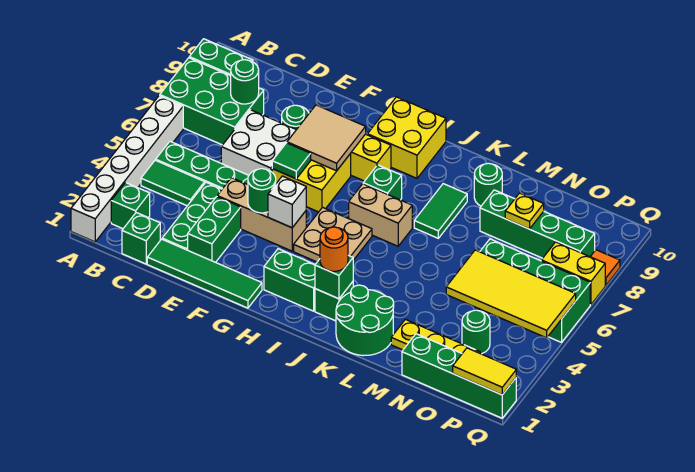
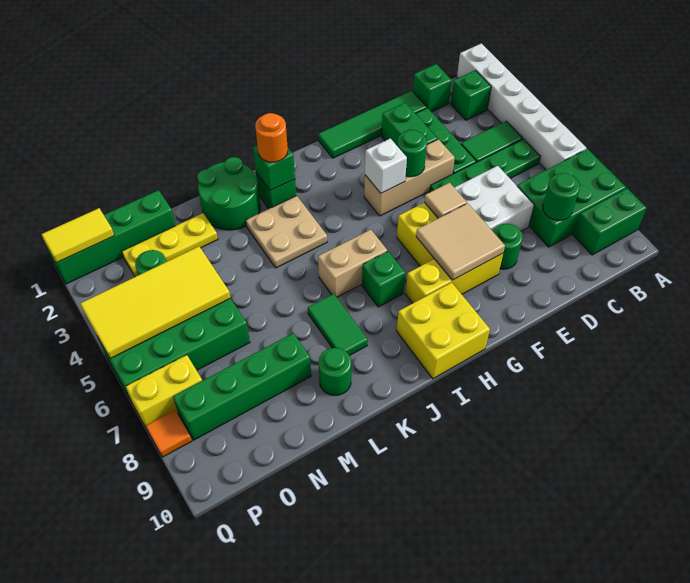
green 1x1 tile [272,143,311,179] -> tan 1x1 tile [425,183,467,218]
green 1x2 brick [264,249,315,311] -> none
tan 2x2 plate [294,207,372,262] -> tan 2x2 plate moved to [246,196,327,268]
yellow 1x1 plate [505,193,544,229] -> none

